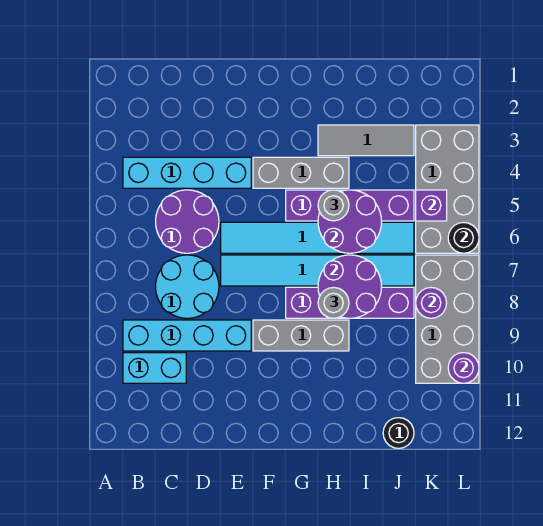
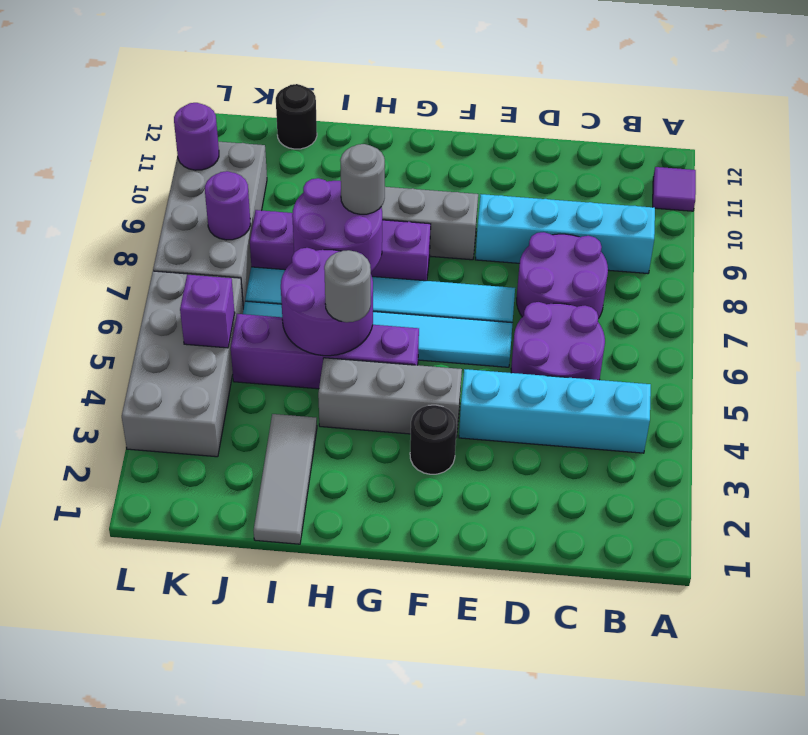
none -> purple 1x1 tile [653,167,696,211]
cyan 1x2 brick [123,353,186,383] -> none
cyan 2x2 round brick [156,255,219,318] -> purple 2x2 round brick [517,232,608,319]
grey 1x3 tile [318,125,414,156] -> grey 1x3 tile turned to [254,414,317,544]
black 1x1 round brick [448,222,479,253] -> black 1x1 round brick moved to [410,405,457,474]

